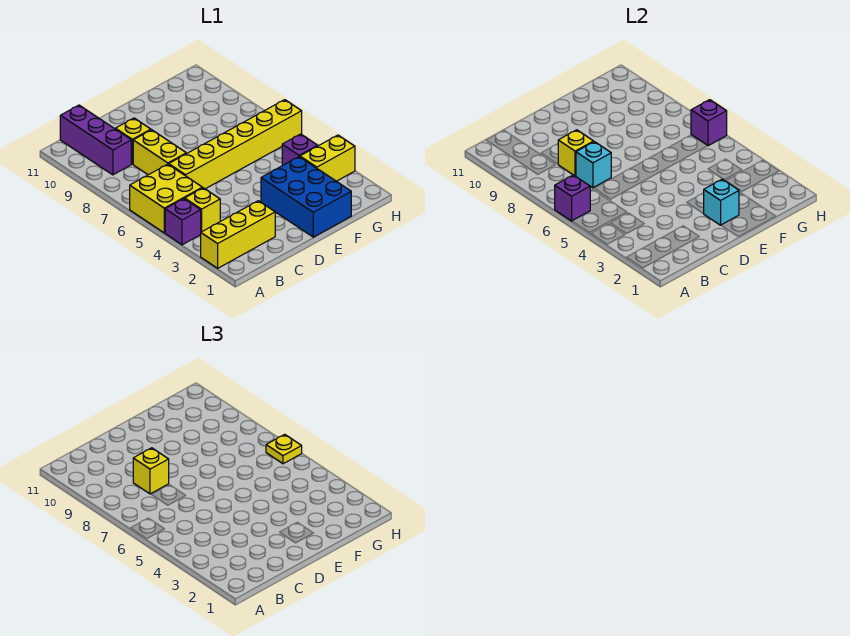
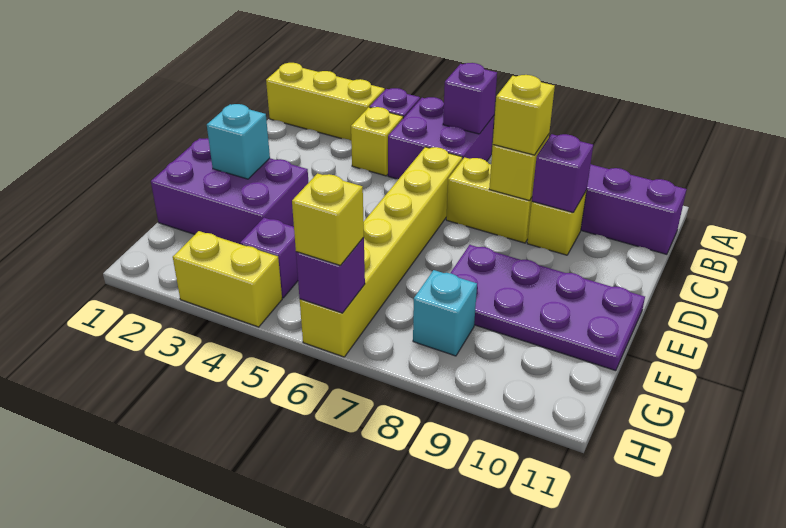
yellow 1x3 brick [201,201,275,268] -> yellow 1x3 brick turned to [266,63,385,140]
yellow 2x2 brick [130,164,202,233] -> purple 2x2 brick [388,97,494,179]
cyan 1x1 brick [576,142,611,188] -> cyan 1x1 brick moved to [413,270,477,356]
none -> purple 1x1 brick [532,134,593,212]
blue 2x3 brick [261,157,351,237] -> purple 2x3 brick [151,138,309,244]
none -> purple 2x4 plate [451,245,645,371]
yellow 1x2 brick [300,135,355,181] -> yellow 1x2 brick turned to [173,231,282,327]
yellow 1x1 plate [266,434,302,464] -> yellow 1x1 brick [292,173,364,266]

